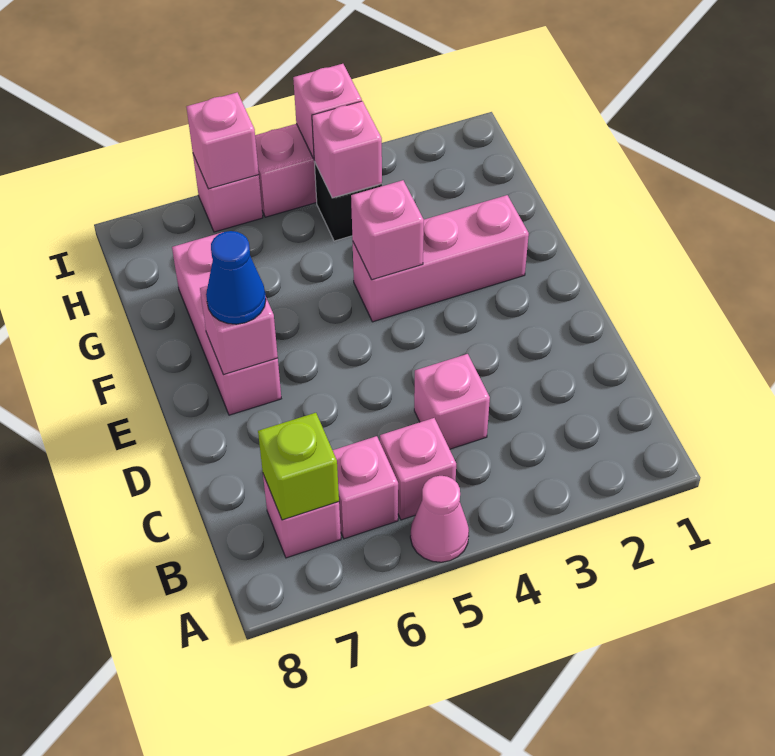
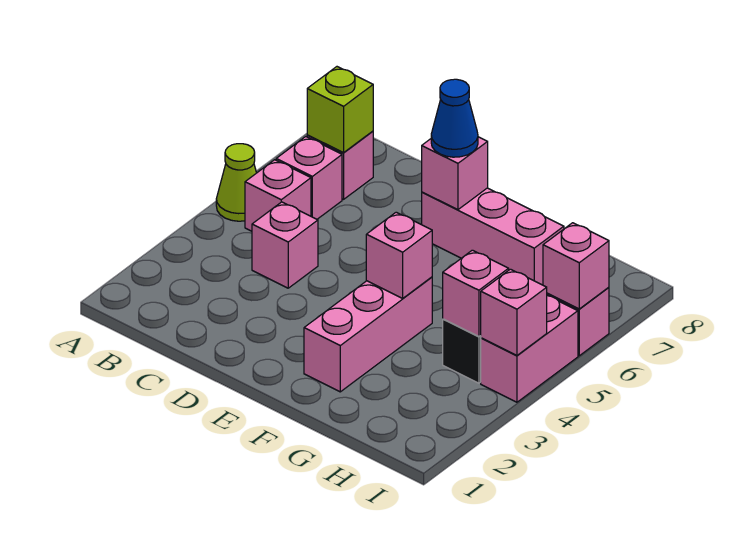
pink 1x1 cone [410,476,469,562] -> lime 1x1 cone [216,144,256,221]

